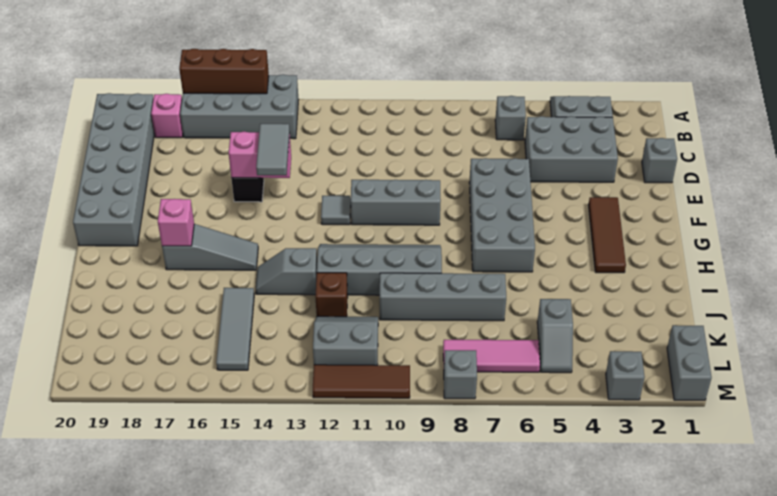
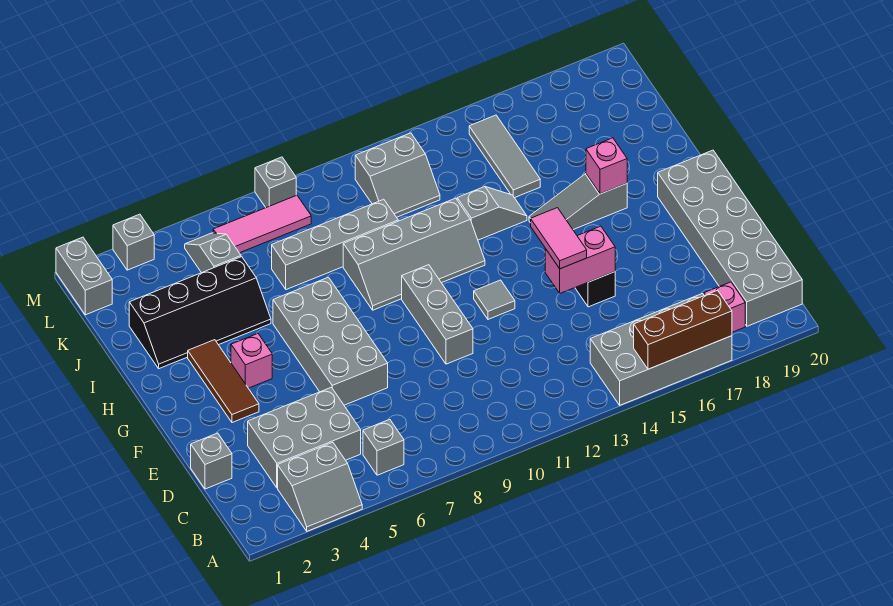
grey 1x2 tile [256,124,290,175] -> pink 1x2 tile [531,208,587,269]
grey 1x3 brick [350,179,441,225] -> grey 1x3 brick turned to [402,265,473,364]
none -> pink 1x1 brick [231,334,272,388]
none -> black 2x4 slope [129,257,271,369]
brown 1x1 brick [315,273,348,317] -> none
brown 1x3 tile [313,365,410,398] -> none

